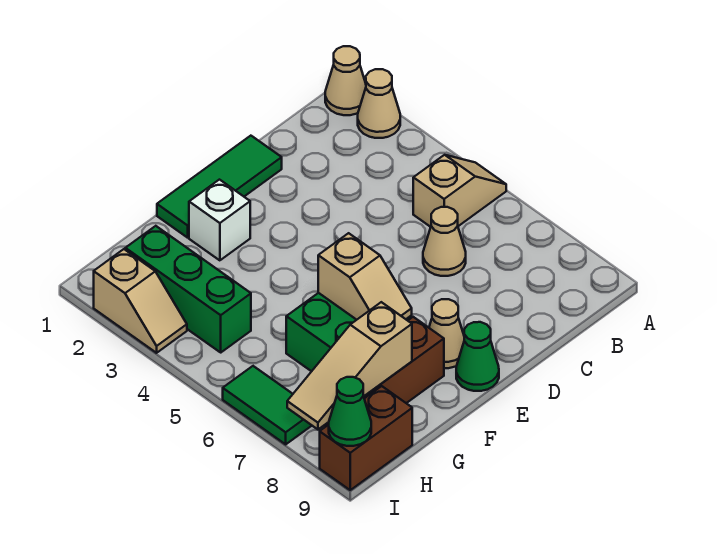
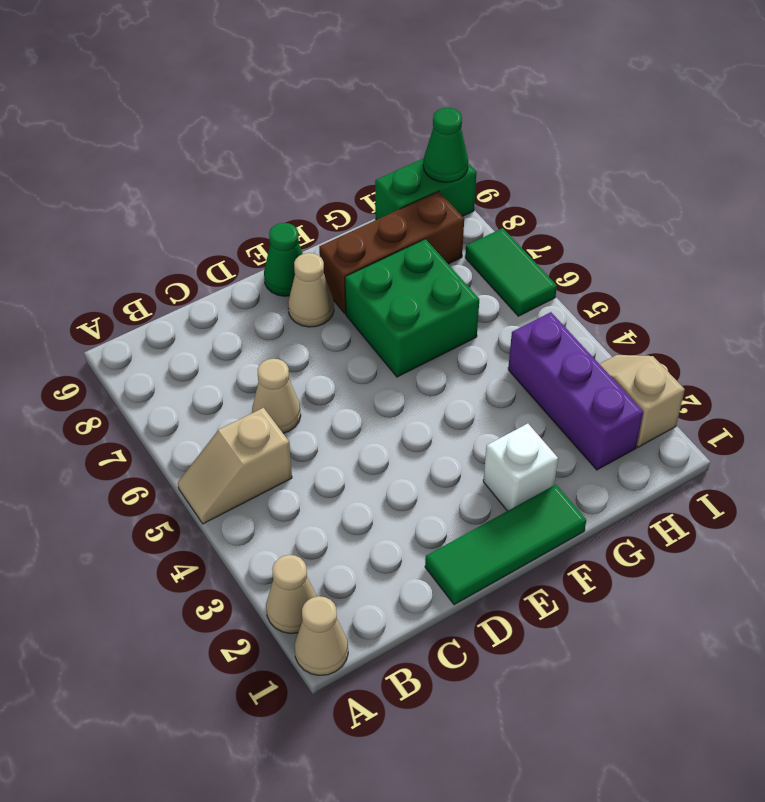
tan 1x2 slope [318,233,412,320] -> none
tan 1x3 slope [287,302,412,429] -> none
green 1x3 brick [125,226,251,352] -> purple 1x3 brick [508,312,643,470]
brown 1x2 brick [320,386,412,490] -> green 1x2 brick [375,158,477,220]

